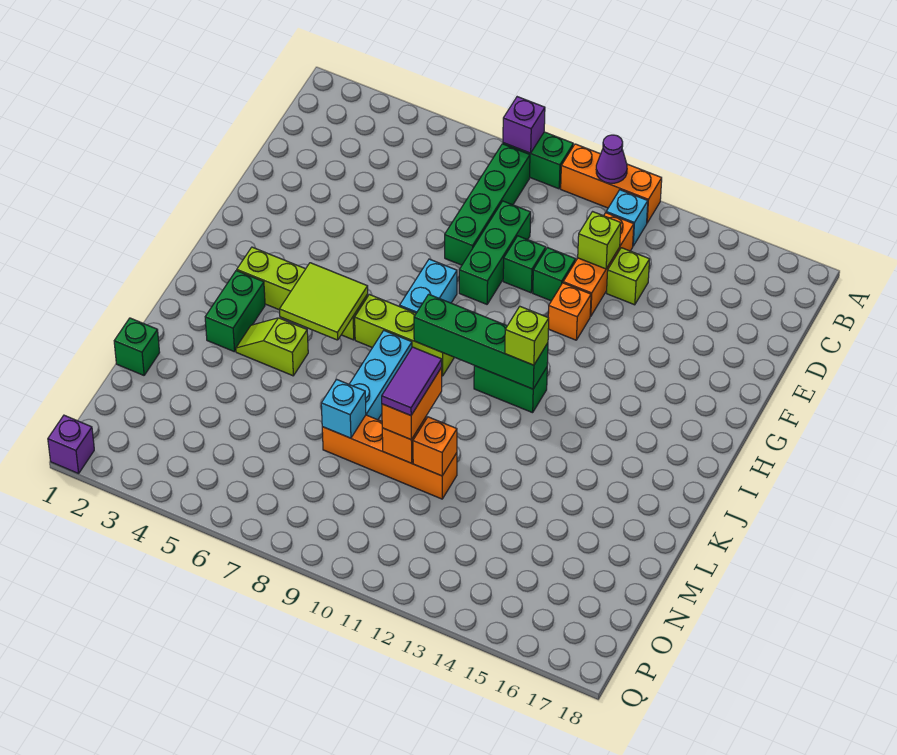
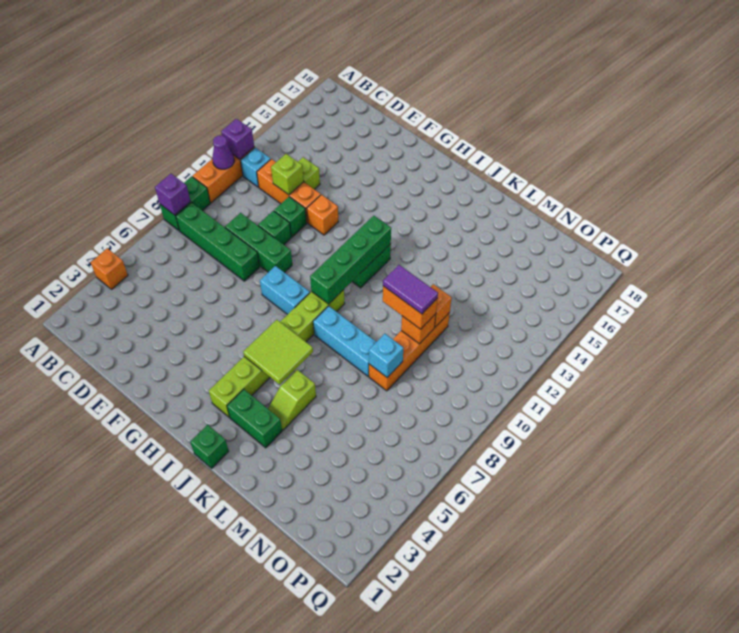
none -> orange 1x1 brick [91,248,128,289]
lime 1x1 brick [505,307,549,365] -> none
green 1x1 brick [114,318,160,375] -> green 1x1 brick moved to [190,425,229,468]
purple 1x1 brick [48,415,94,474] -> purple 1x1 brick moved to [221,119,254,159]

